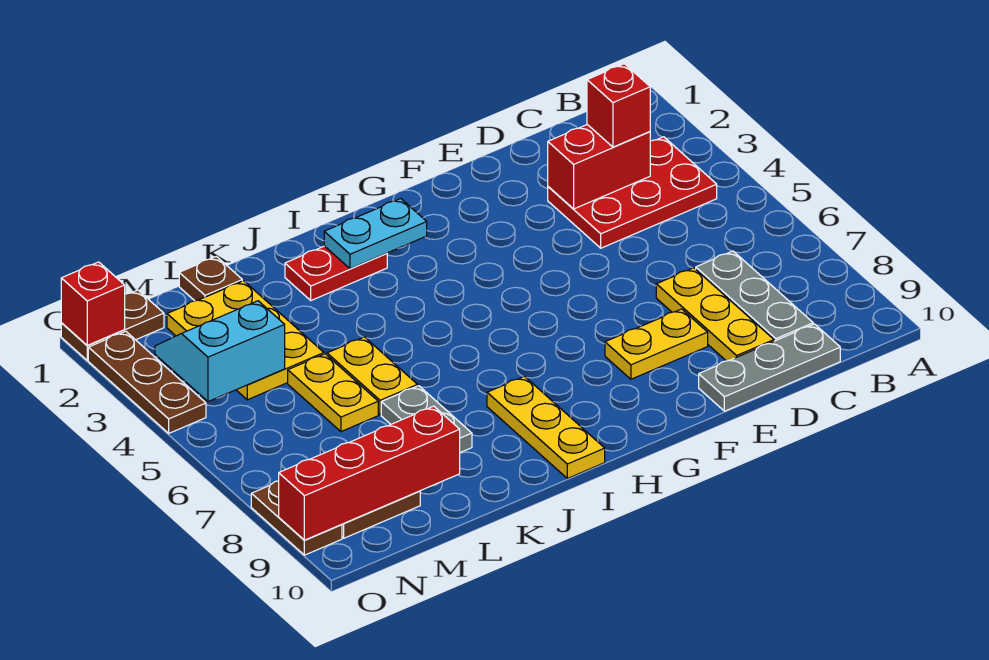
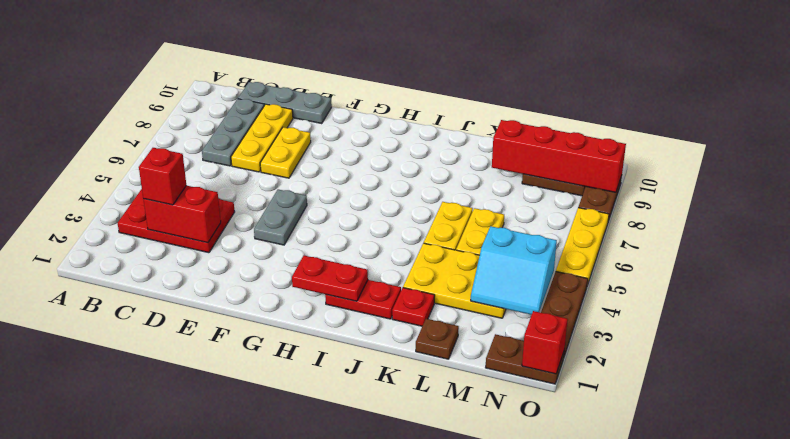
yellow 1x2 plate [605,309,708,379] -> yellow 1x2 plate turned to [260,127,311,178]
cyan 1x2 plate [324,199,427,269] -> red 1x2 plate [292,256,368,301]
yellow 1x3 plate [487,376,605,478] -> yellow 1x3 plate moved to [556,208,609,285]
none -> red 1x1 plate [392,288,435,326]
grey 1x2 plate [381,386,472,453] -> grey 1x2 plate moved to [254,189,307,245]
yellow 2x3 plate [167,281,324,400] -> yellow 2x3 plate turned to [403,243,506,318]

